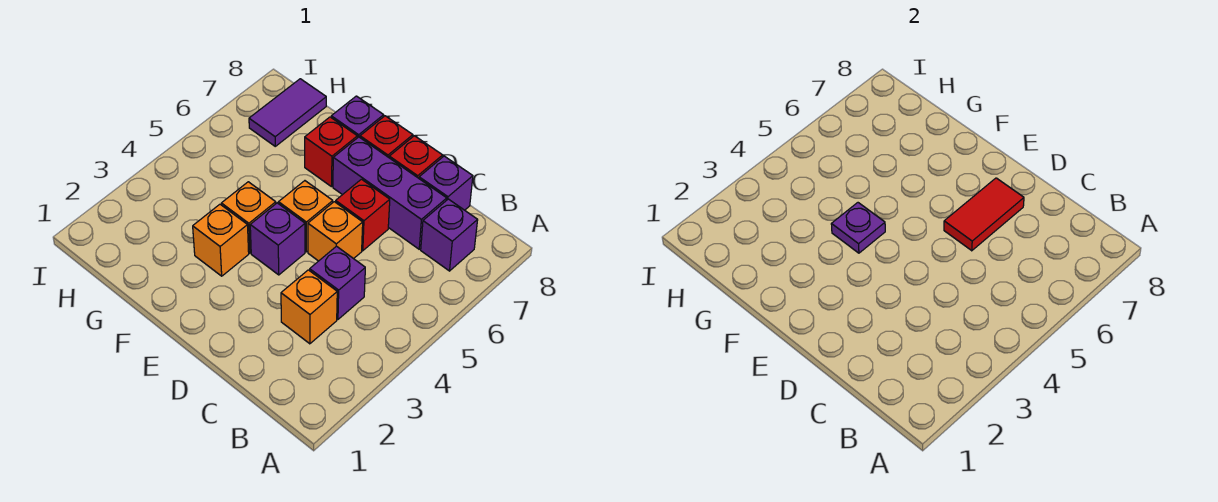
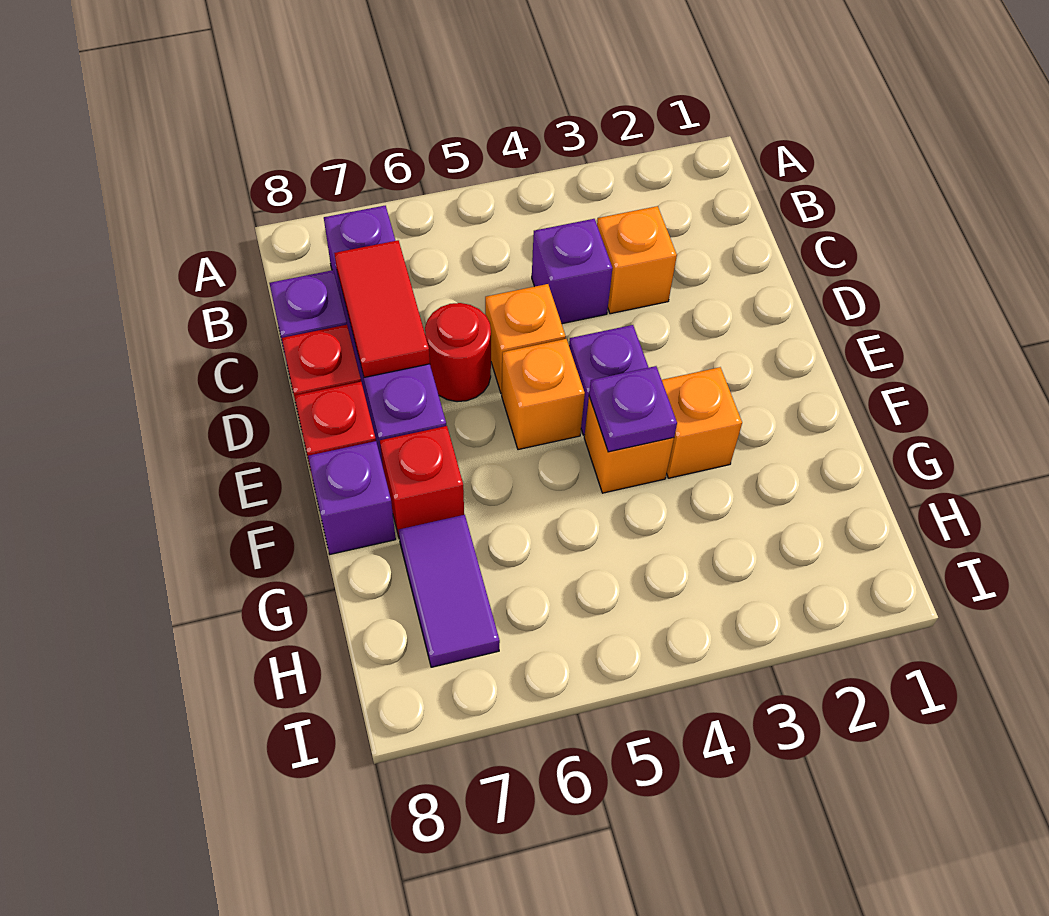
red 1x1 brick [336,179,390,251] -> red 1x1 round brick [425,303,491,402]
red 1x2 tile [944,178,1024,251] -> red 1x2 tile turned to [334,240,430,377]
purple 1x2 tile [249,79,326,146] -> purple 1x2 tile turned to [399,515,500,667]

